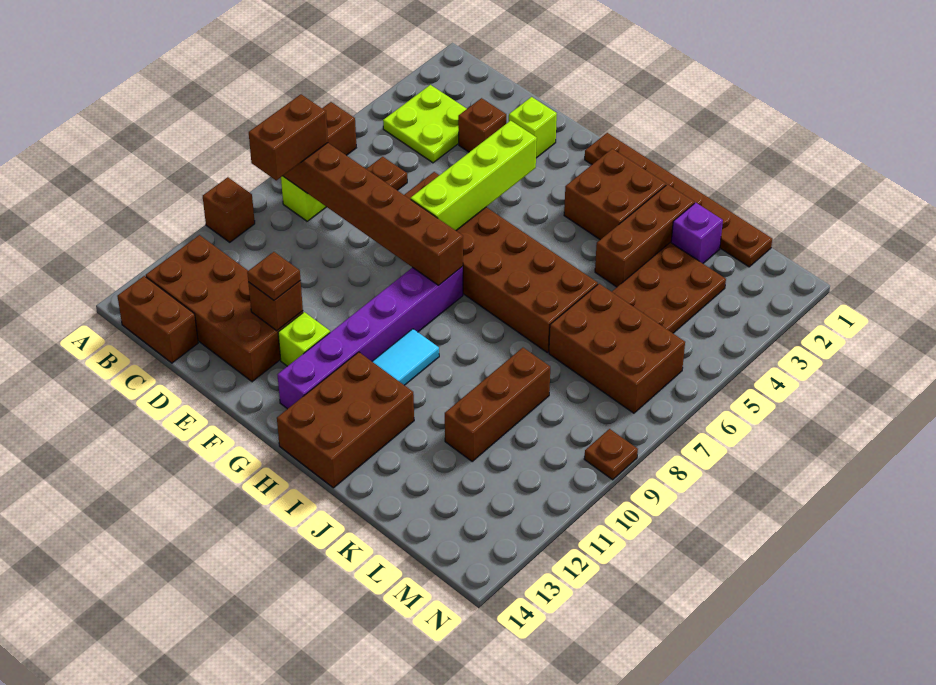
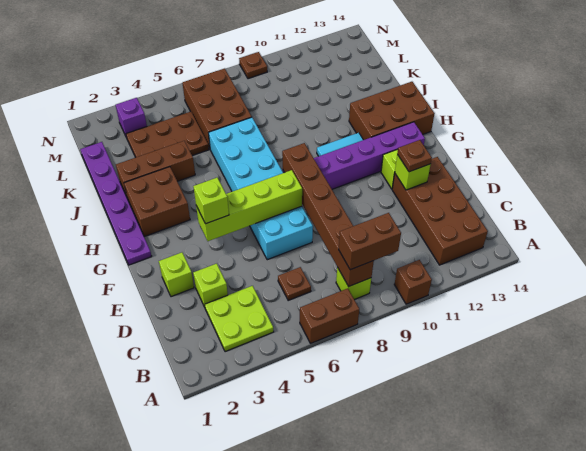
brown 1x2 brick [117,276,198,363] -> none
brown 1x1 brick [458,98,506,152] -> lime 1x1 brick [193,264,228,307]
brown 2x6 brick [405,172,598,353] -> cyan 2x6 brick [209,117,313,260]
brown 1x1 brick [248,281,303,331] -> lime 1x1 brick [395,155,431,190]
none -> lime 1x1 brick [193,178,229,224]
brown 1x6 plate [585,133,772,267] -> purple 1x6 plate [80,142,152,265]
purple 1x1 brick [671,203,723,263] -> purple 1x1 brick moved to [116,98,147,138]
brown 1x3 brick [445,348,550,461] -> none

